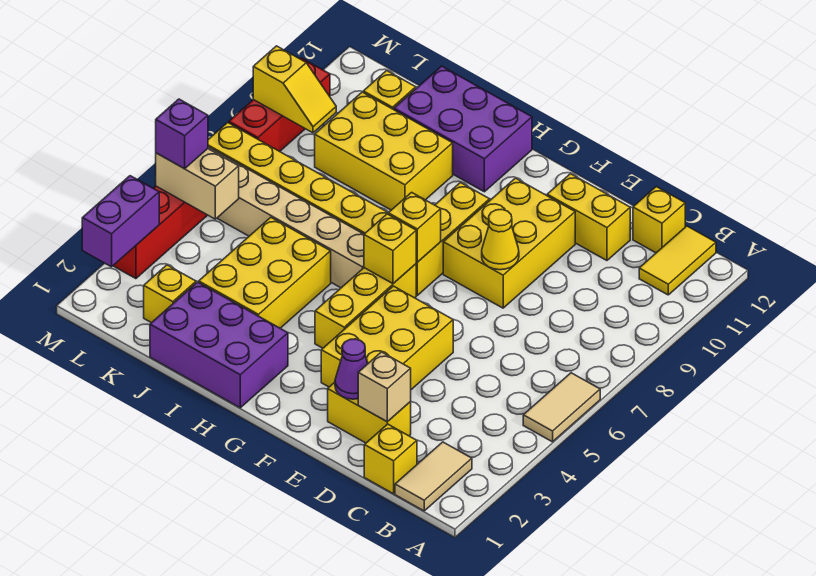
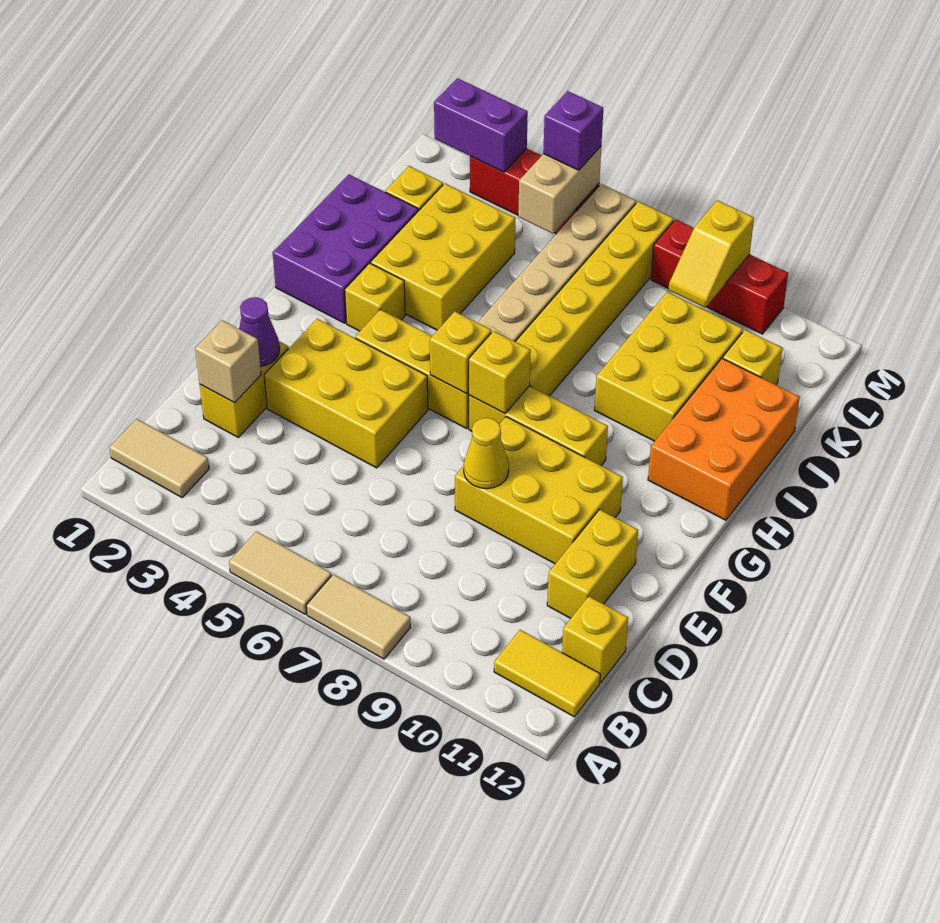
none -> tan 1x2 tile [306,574,410,659]
yellow 1x1 brick [364,424,417,494] -> yellow 1x1 brick moved to [345,263,405,331]
purple 2x3 brick [394,66,532,192] -> orange 2x3 brick [648,358,800,520]
yellow 2x3 brick [199,217,331,328] -> yellow 2x3 brick turned to [371,183,515,330]

